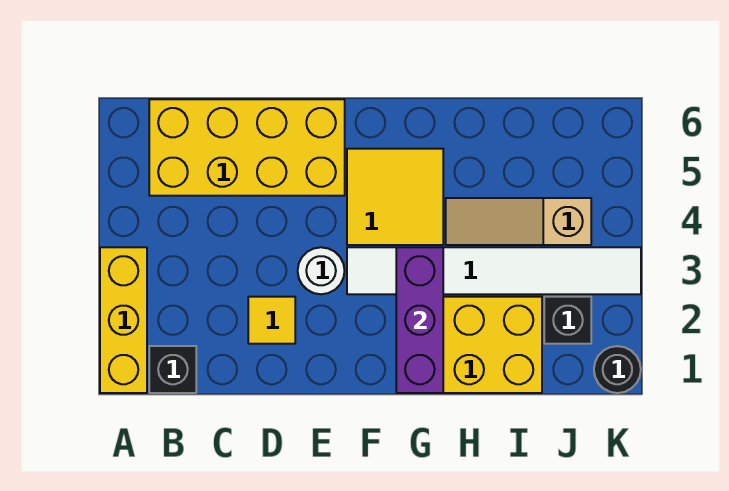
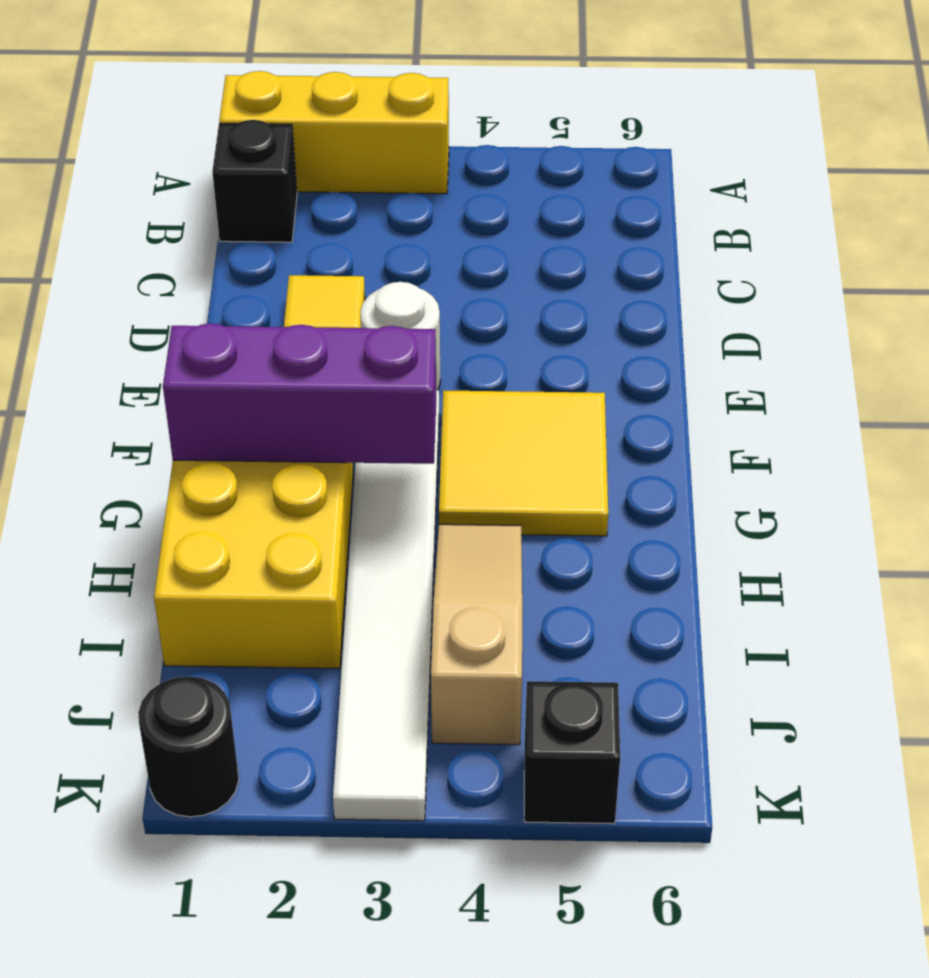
yellow 2x4 brick [149,99,345,196] -> none
black 1x1 brick [544,297,591,344] -> black 1x1 brick moved to [524,681,620,824]

